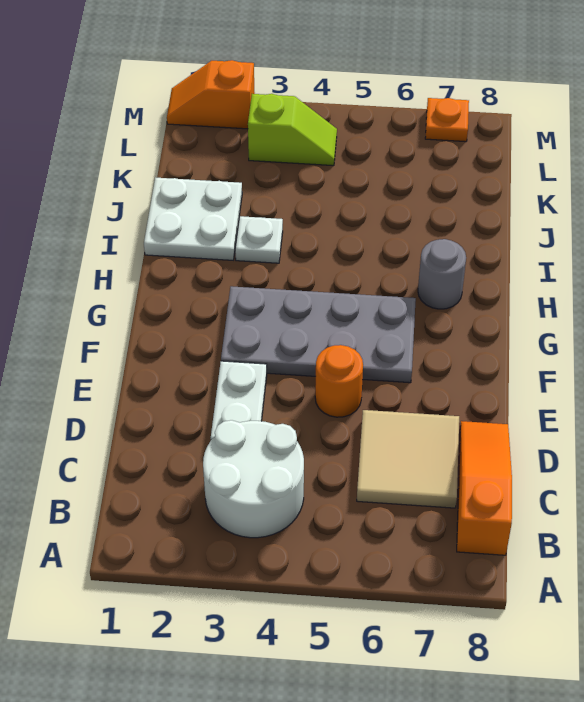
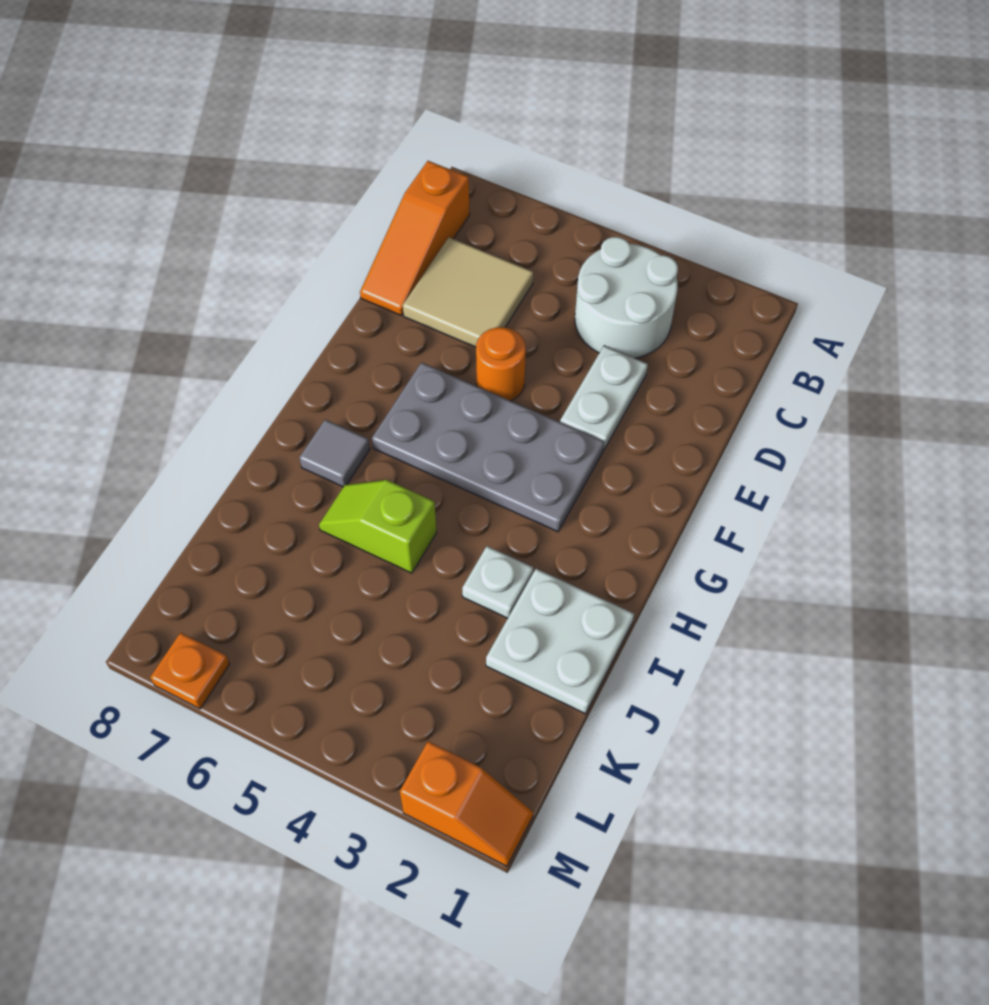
grey 1x1 round brick [418,239,466,309] -> grey 1x1 tile [299,420,370,487]
lime 1x2 slope [248,94,337,166] -> lime 1x2 slope moved to [319,480,437,573]

